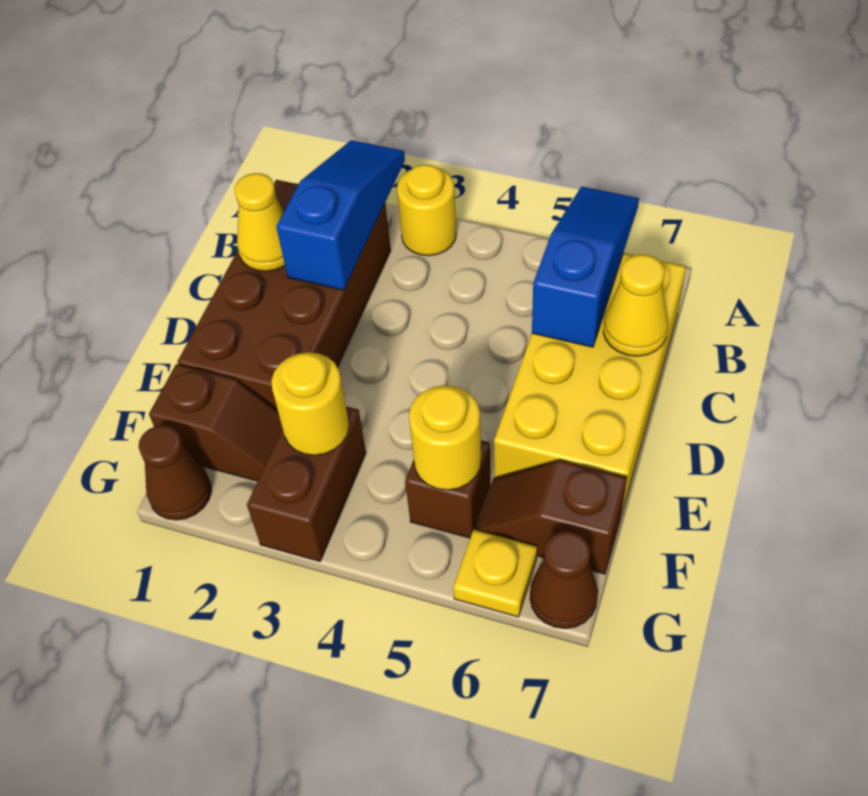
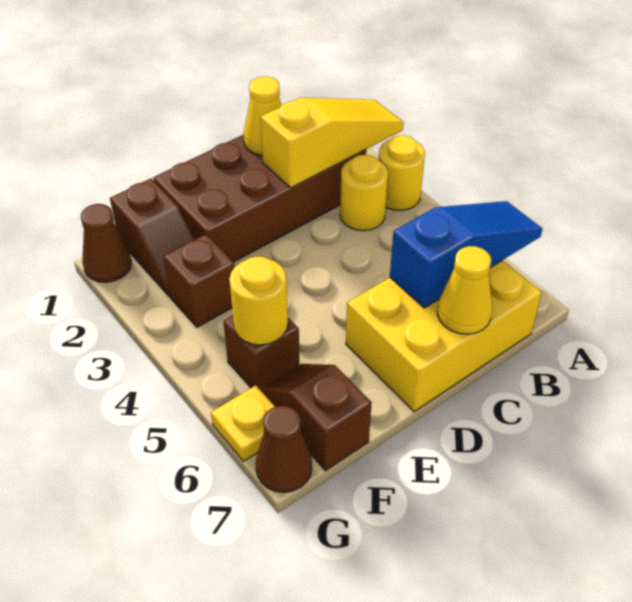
blue 1x3 slope [276,140,405,290] -> yellow 1x3 slope [260,98,404,188]
yellow 2x4 brick [494,253,686,515] -> yellow 2x3 brick [346,260,542,412]
brown 1x2 brick [247,407,366,561] -> brown 1x1 brick [163,234,235,327]
yellow 1x1 round brick [271,352,349,455] -> yellow 1x1 round brick moved to [340,155,388,231]

